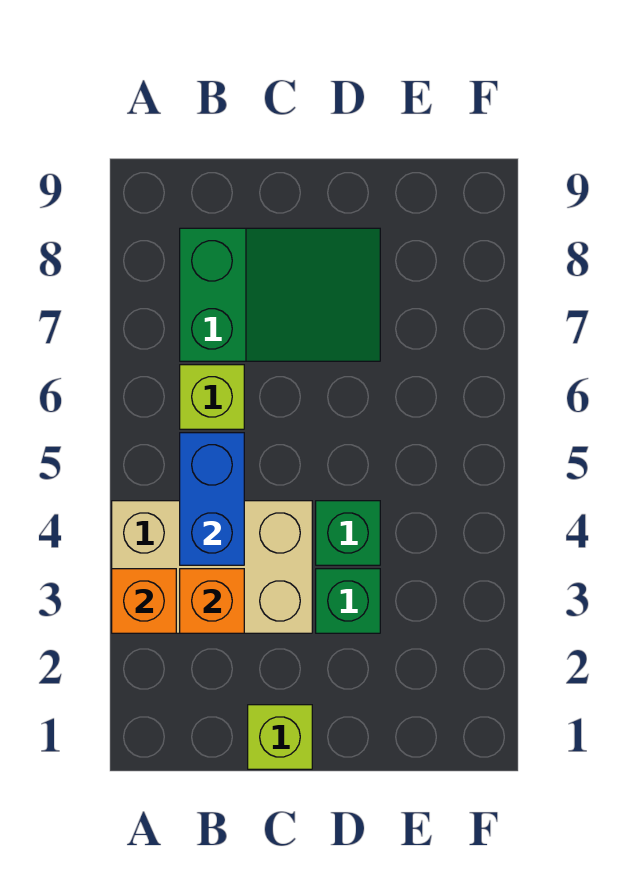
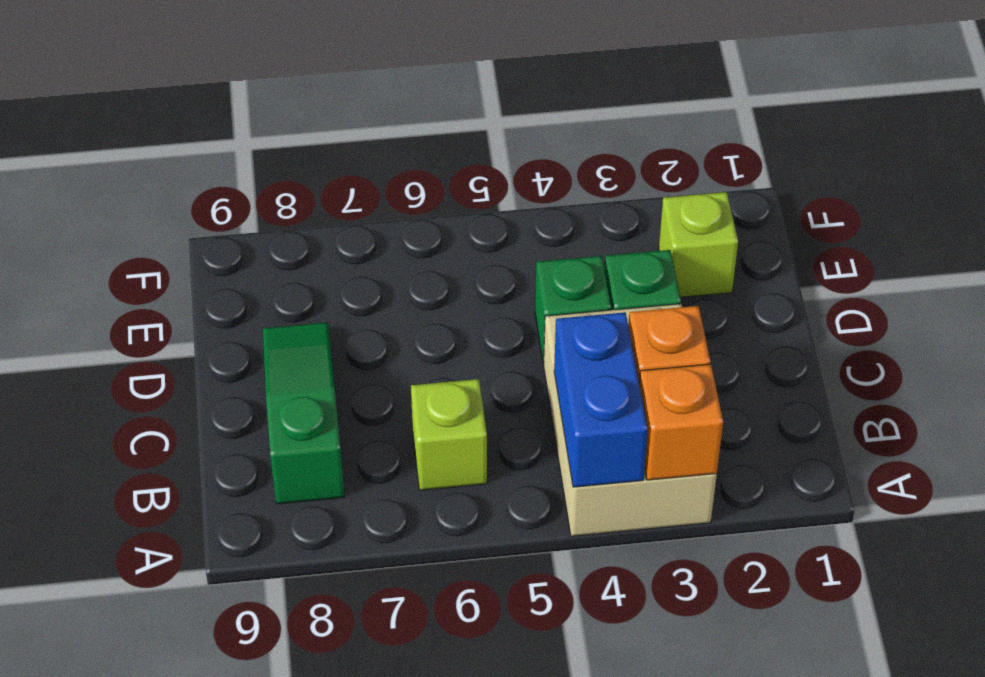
blue 1x2 brick [180,433,244,565] -> blue 1x2 brick turned to [554,312,648,487]
green 2x3 slope [180,228,380,361] -> green 1x3 slope [263,322,344,504]
lime 1x1 brick [248,705,312,769] -> lime 1x1 brick moved to [659,192,738,297]

